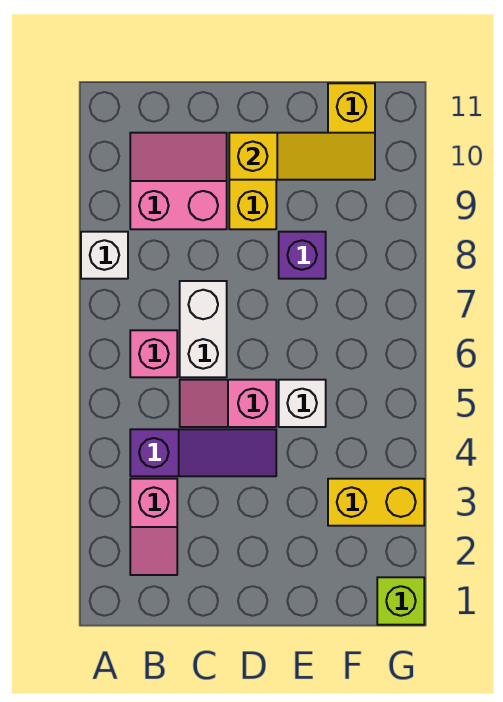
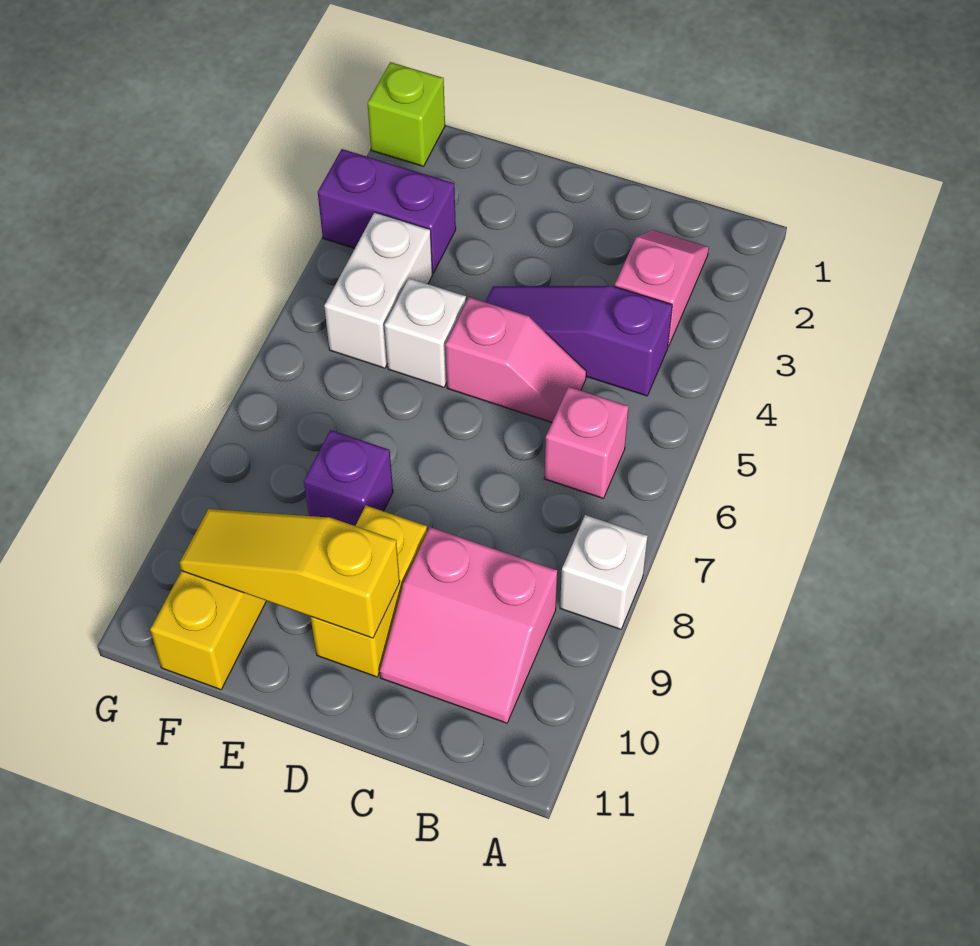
white 1x2 brick [180,281,227,377] -> white 1x2 brick moved to [324,212,432,368]
yellow 1x2 brick [328,479,424,526] -> purple 1x2 brick [318,149,456,273]

